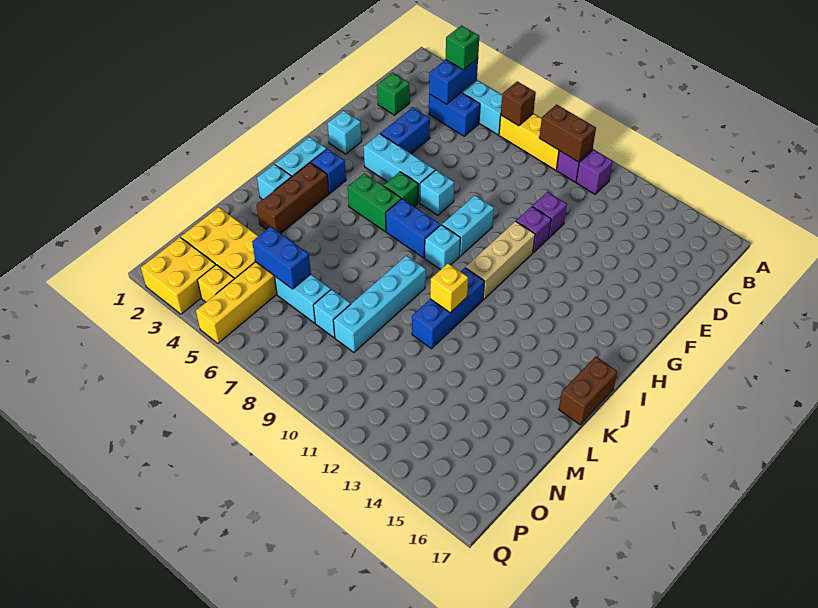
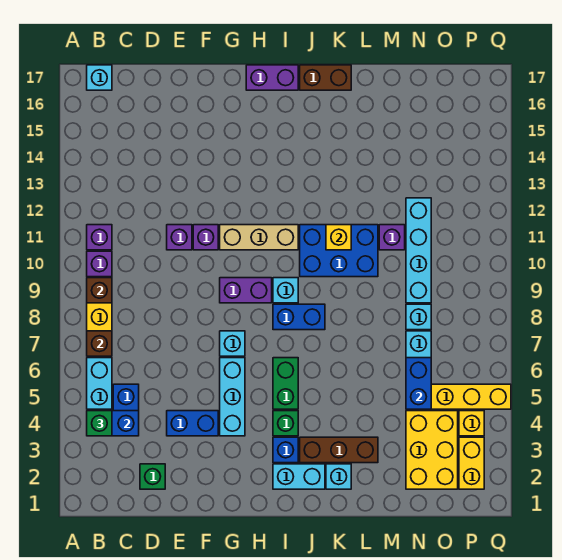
brown 1x2 brick [539,104,596,162] -> brown 1x1 brick [87,278,112,303]
cyan 1x1 brick [328,110,362,154] -> cyan 1x1 brick moved to [87,65,112,90]
cyan 1x2 brick [442,195,494,256] -> purple 1x2 brick [220,278,272,303]
green 1x1 brick [384,172,418,207] -> green 1x1 brick moved to [273,411,298,436]
none -> purple 1x2 brick [246,65,298,90]
blue 1x2 brick [386,199,440,258] -> blue 1x2 brick turned to [273,304,325,330]
blue 1x3 brick [412,268,485,349] -> blue 2x3 brick [300,225,378,277]
cyan 1x4 brick [333,256,426,352] -> cyan 1x4 brick turned to [406,198,431,303]
none -> purple 1x1 brick [379,225,405,250]
yellow 2x2 brick [141,237,216,314] -> yellow 1x2 brick [459,437,484,489]

